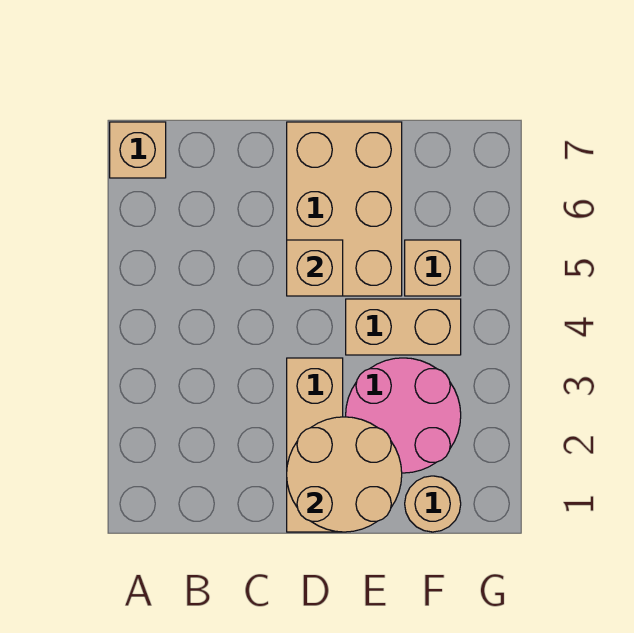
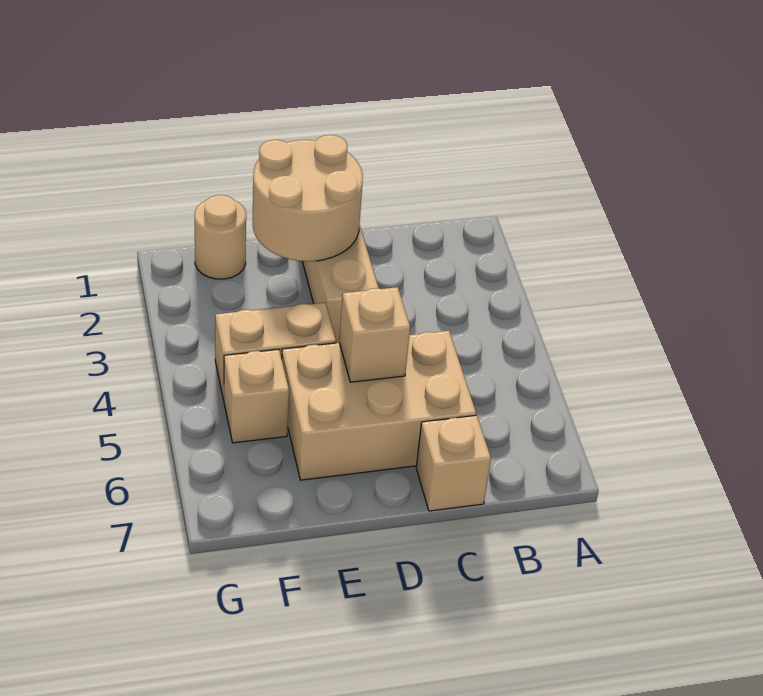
tan 1x1 brick [110,122,166,178] -> tan 1x1 brick moved to [416,415,491,511]
tan 2x3 brick [287,122,402,296] -> tan 2x3 brick turned to [282,331,476,480]
pink 2x2 round brick [346,358,461,473] -> none

